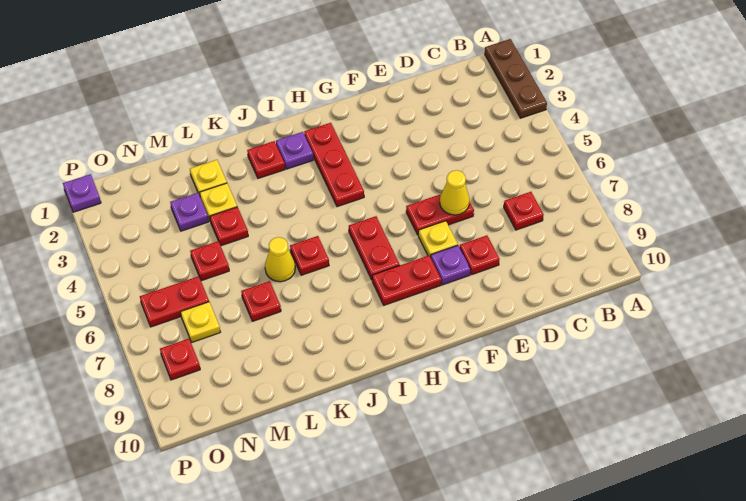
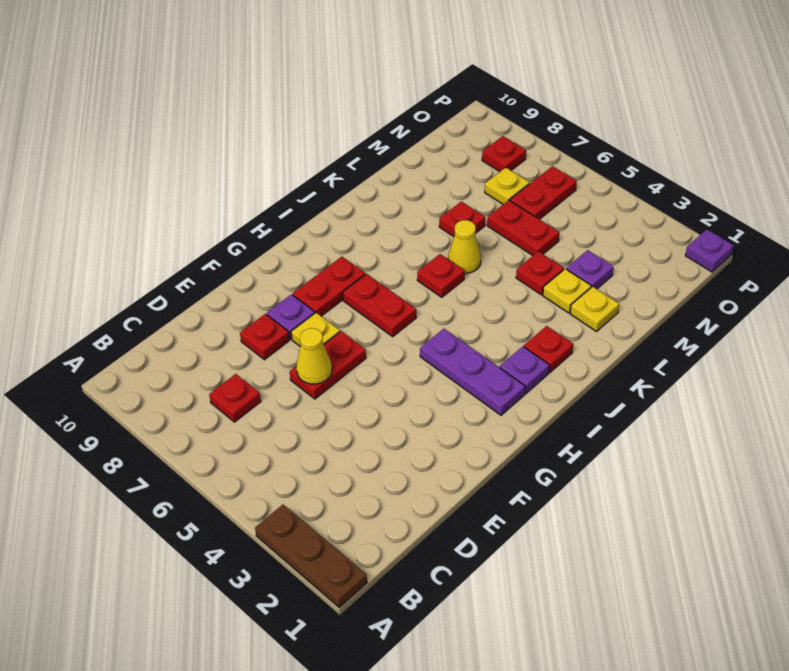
red 1x3 plate [304,123,364,207] -> purple 1x3 plate [420,329,525,415]
red 1x1 plate [190,241,229,281] -> red 1x2 plate [487,200,560,256]

